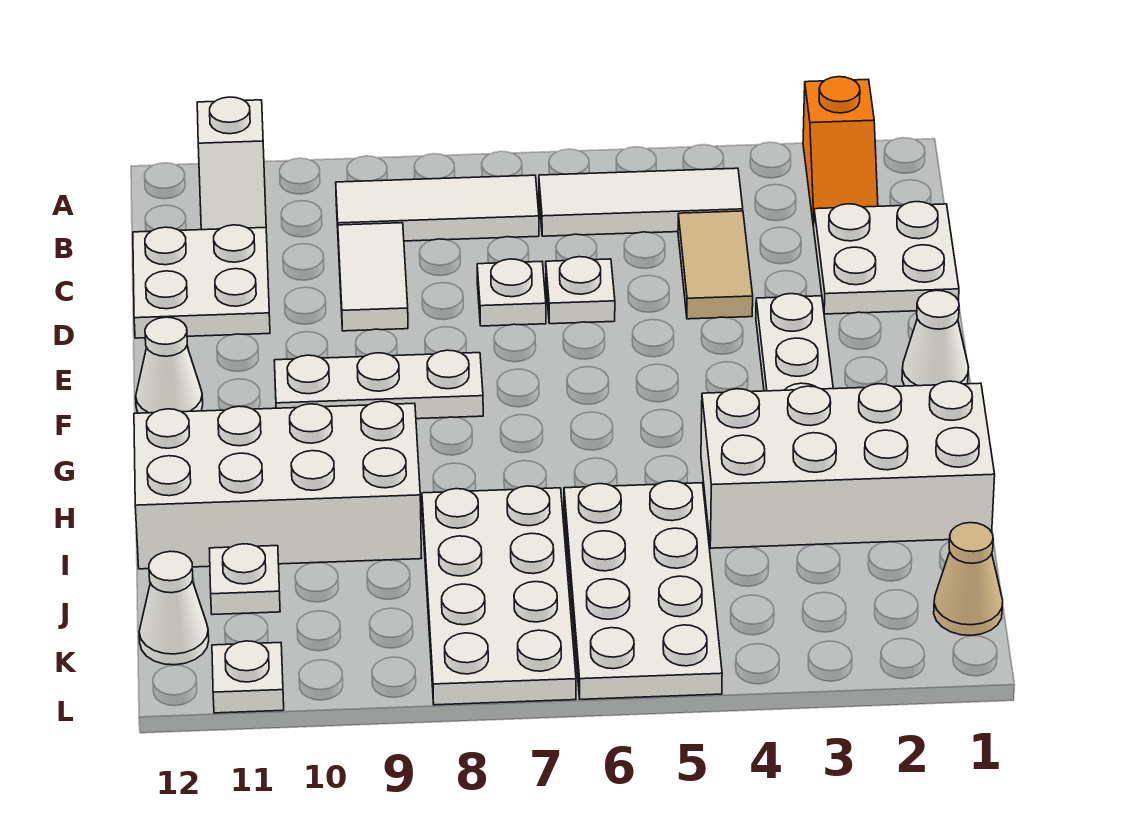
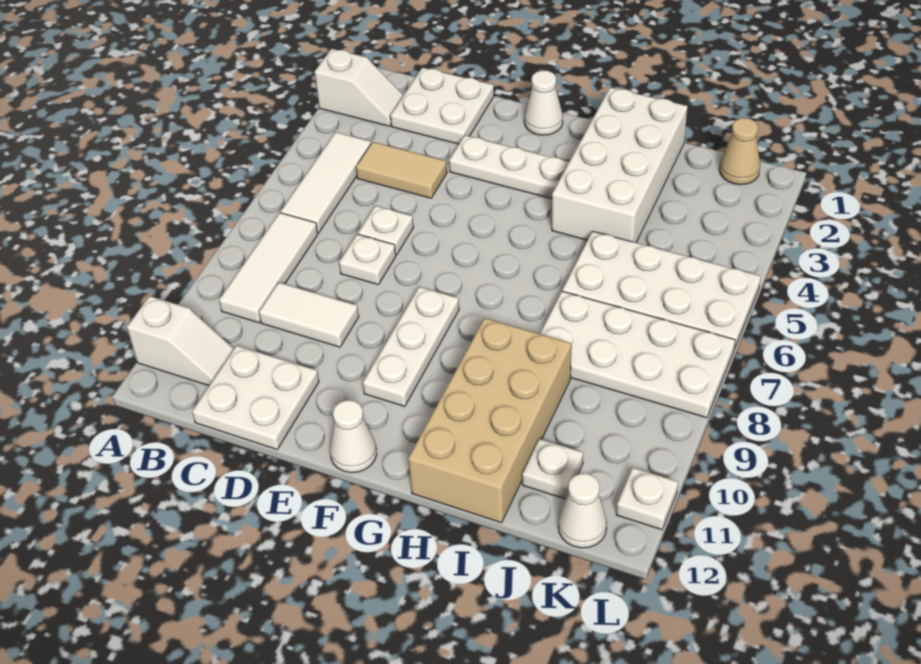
orange 1x2 slope [803,77,878,227] -> white 1x2 slope [315,49,404,126]
white 2x4 brick [134,401,421,569] -> tan 2x4 brick [408,318,572,523]

